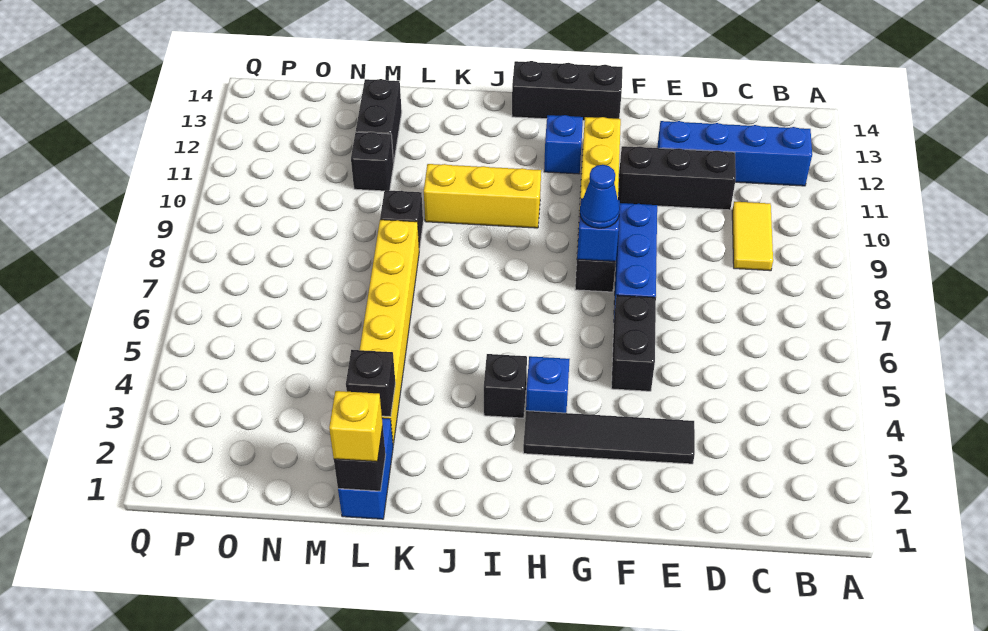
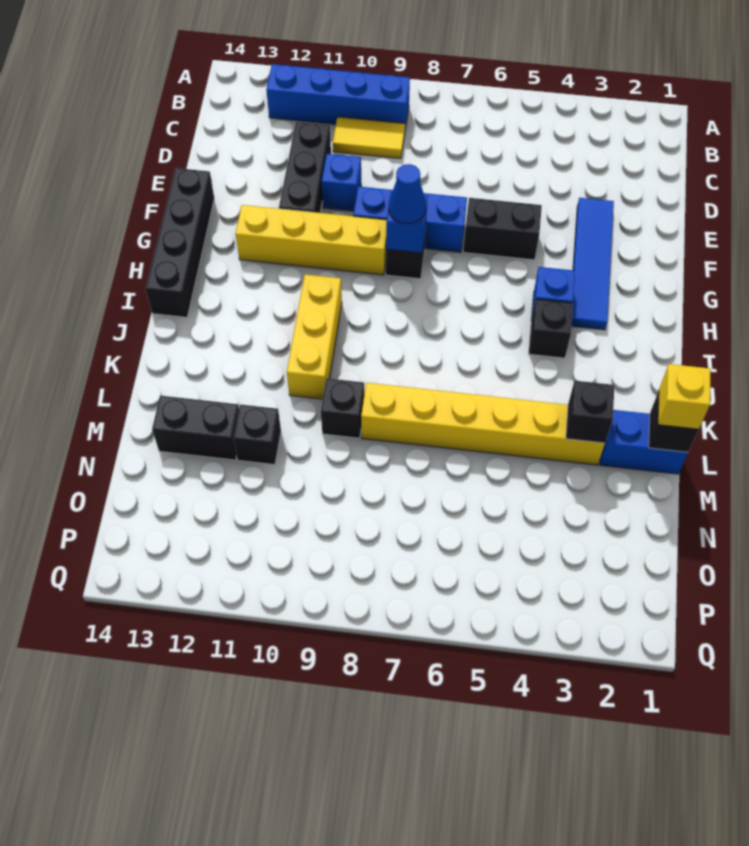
blue 1x4 brick [657,121,812,186] -> blue 1x4 brick turned to [266,64,410,129]
black 1x4 tile [523,411,695,464] -> blue 1x4 tile [571,198,614,330]
black 1x3 brick [512,61,623,121] -> black 1x4 brick [146,168,214,317]
blue 1x1 brick [544,115,583,174] -> blue 1x1 brick moved to [321,154,361,211]

